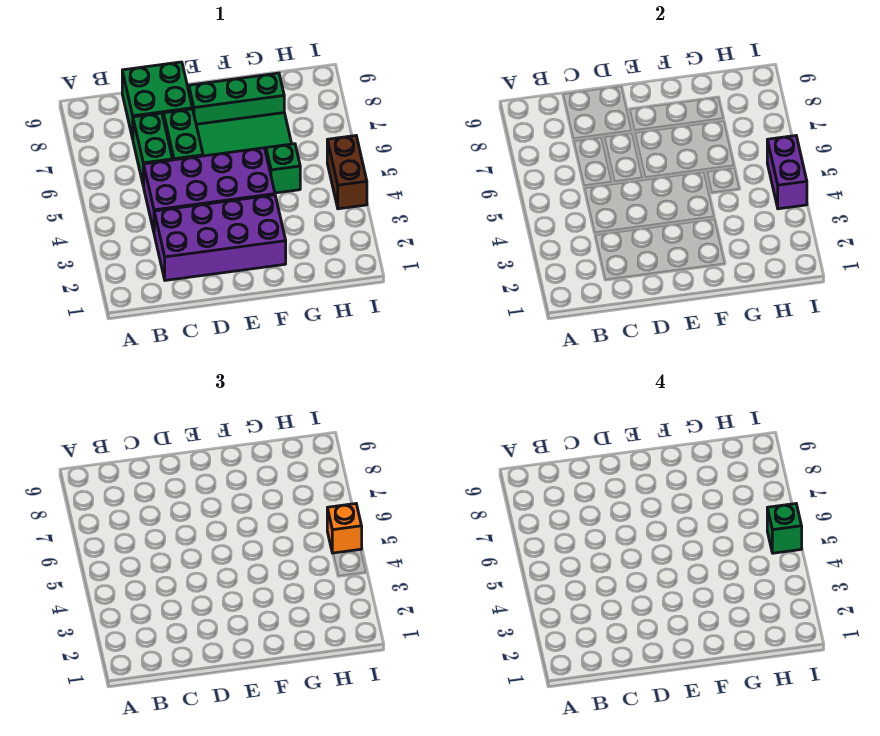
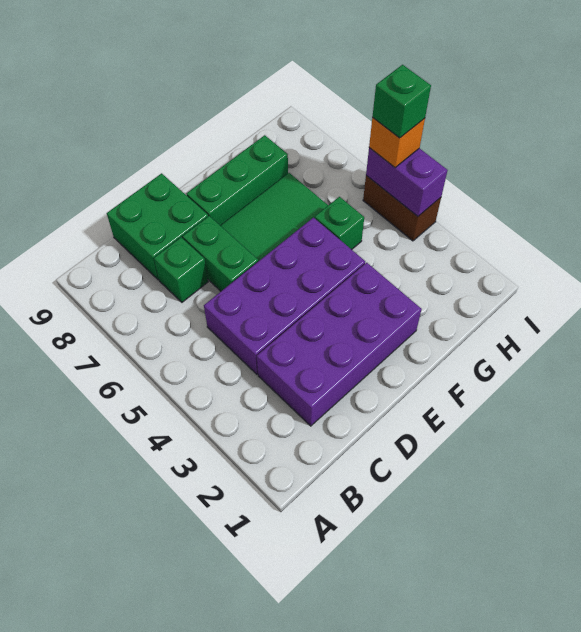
green 1x2 brick [133,113,172,186] -> green 1x1 brick [154,237,208,302]

